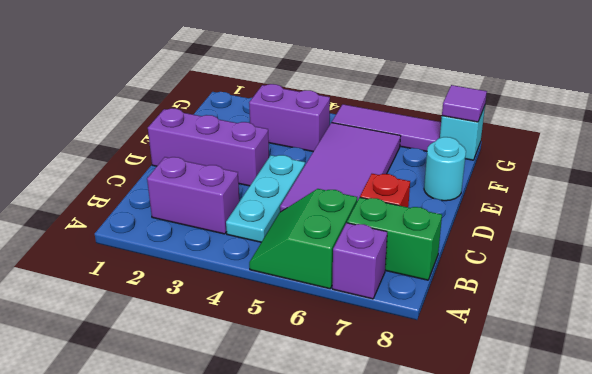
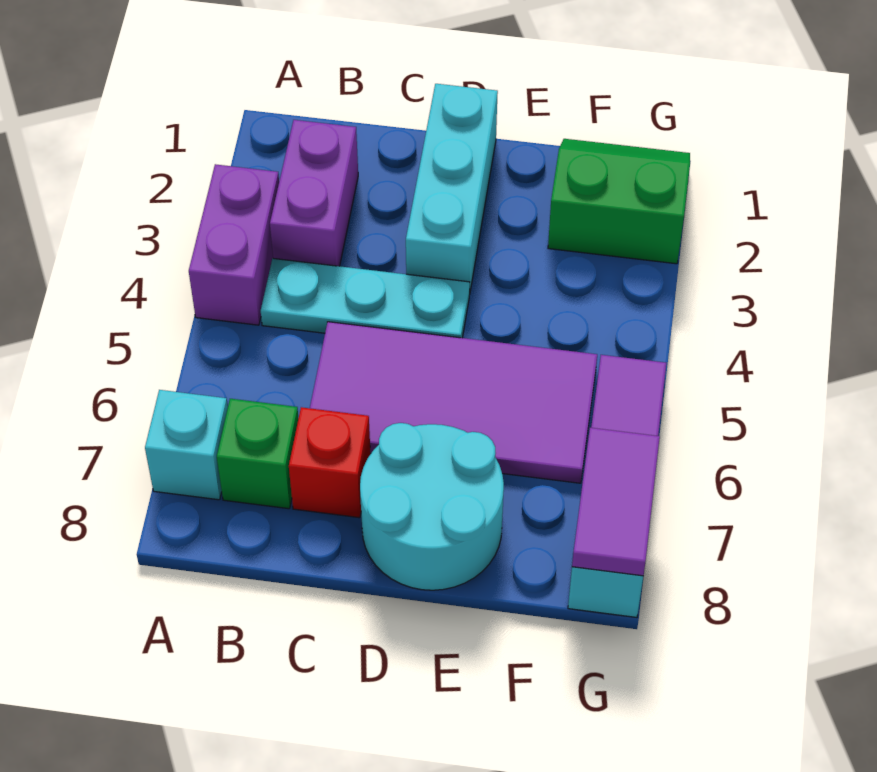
green 2x2 slope [249,189,357,289] -> green 2x2 slope moved to [548,139,690,264]
purple 1x1 brick [332,223,387,299] -> cyan 1x1 brick [145,390,228,500]
green 1x2 brick [347,197,442,280] -> green 1x1 brick [217,399,299,509]
purple 1x3 brick [148,108,269,186] -> cyan 1x3 brick [406,84,498,291]
cyan 1x1 round brick [424,137,466,201] -> cyan 2x2 round brick [360,423,504,590]
purple 1x2 brick [249,84,330,152] -> purple 1x2 brick moved to [189,164,279,325]
purple 1x1 tile [442,85,487,122] -> purple 1x2 tile [572,428,660,576]

